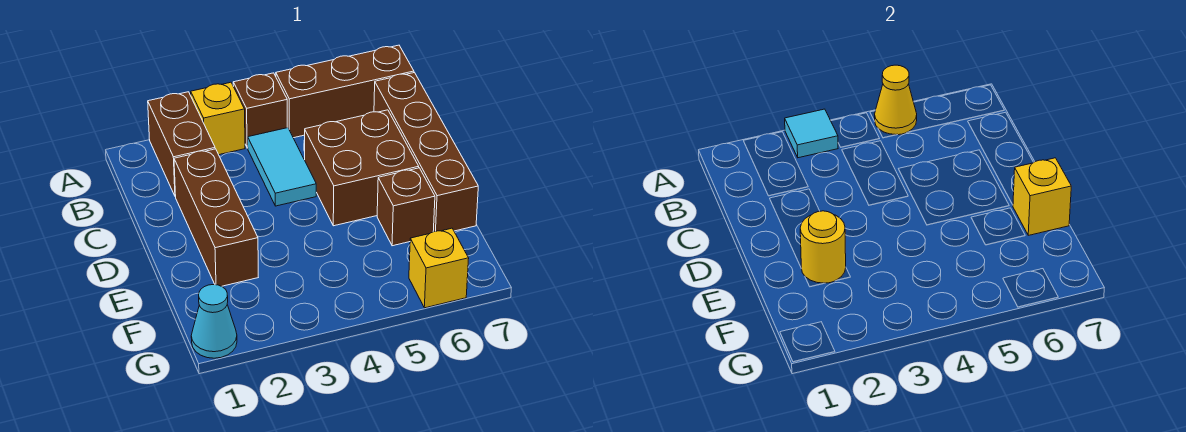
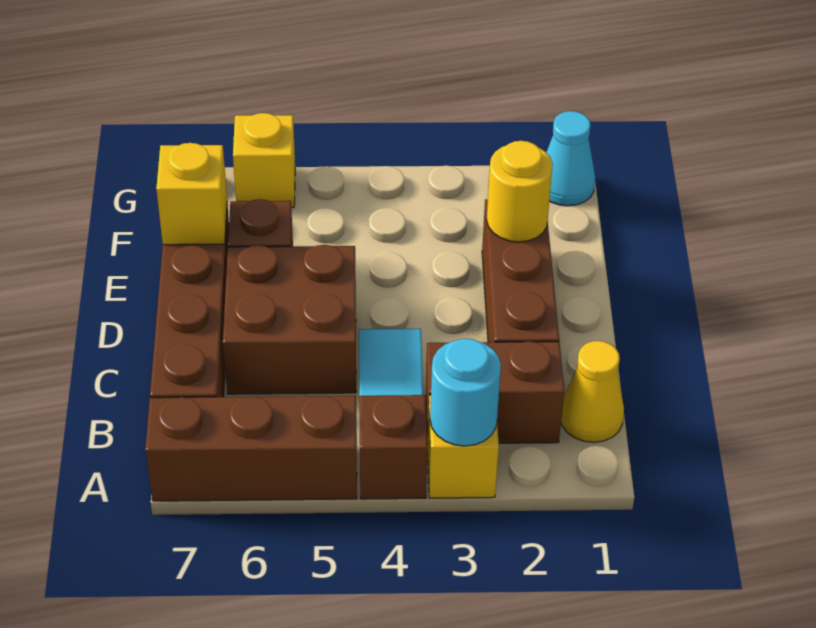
brown 1x2 brick [148,92,215,197] -> brown 1x2 brick turned to [426,341,564,443]
cyan 1x1 tile [785,109,838,158] -> cyan 1x1 round brick [430,339,501,446]
yellow 1x1 cone [875,65,917,135] -> yellow 1x1 cone moved to [561,341,624,442]

